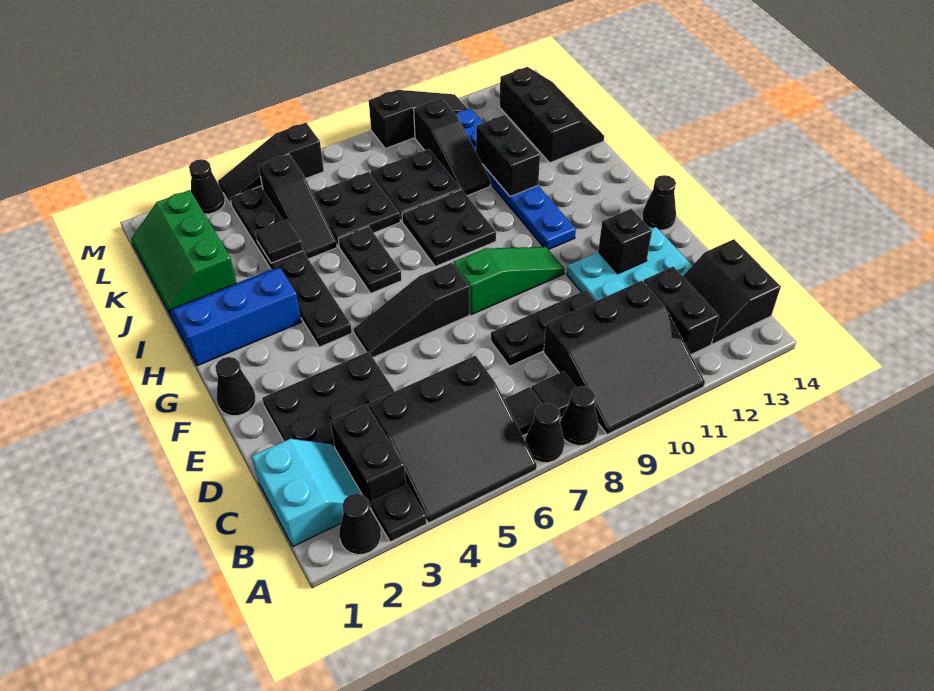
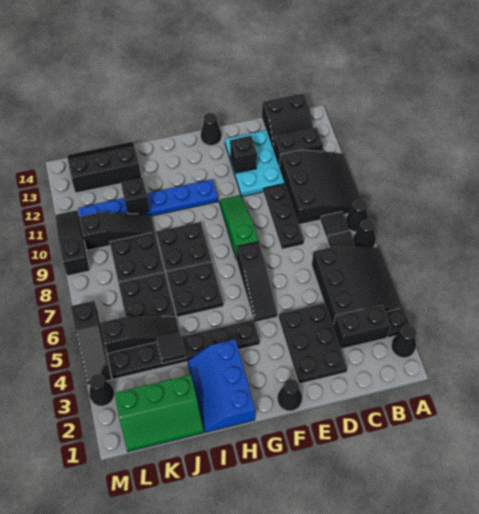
cyan 2x2 slope [252,439,362,546] -> none
black 1x2 plate [338,226,402,293] -> black 2x2 plate [166,262,223,317]
black 1x2 brick [476,115,540,196] -> black 1x1 brick [121,178,150,214]

